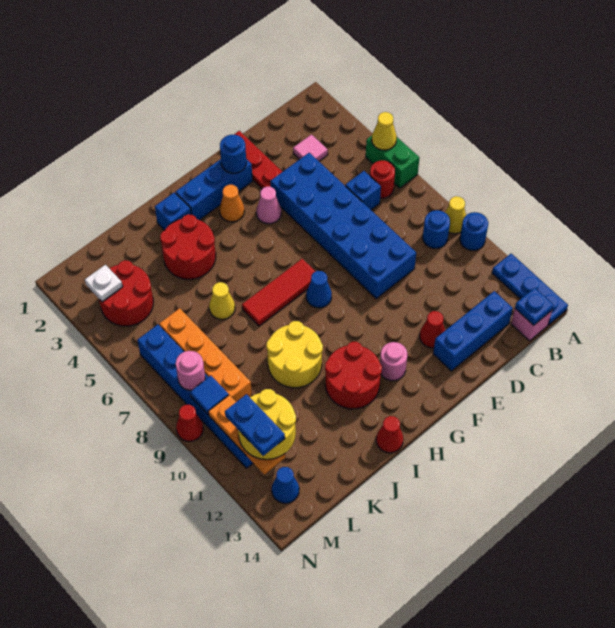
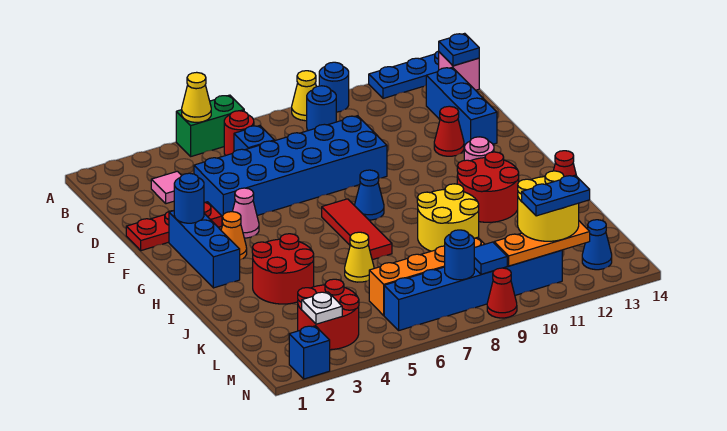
blue 1x1 brick [155,192,191,230] -> blue 1x1 brick moved to [289,326,330,379]
pink 1x1 round brick [176,351,205,390] -> blue 1x1 round brick [445,230,474,280]

